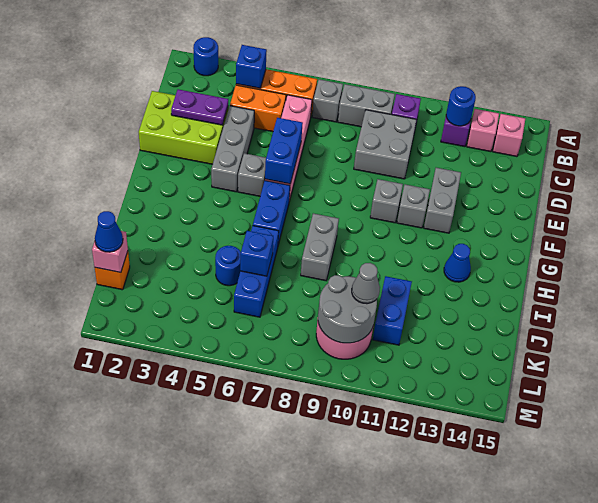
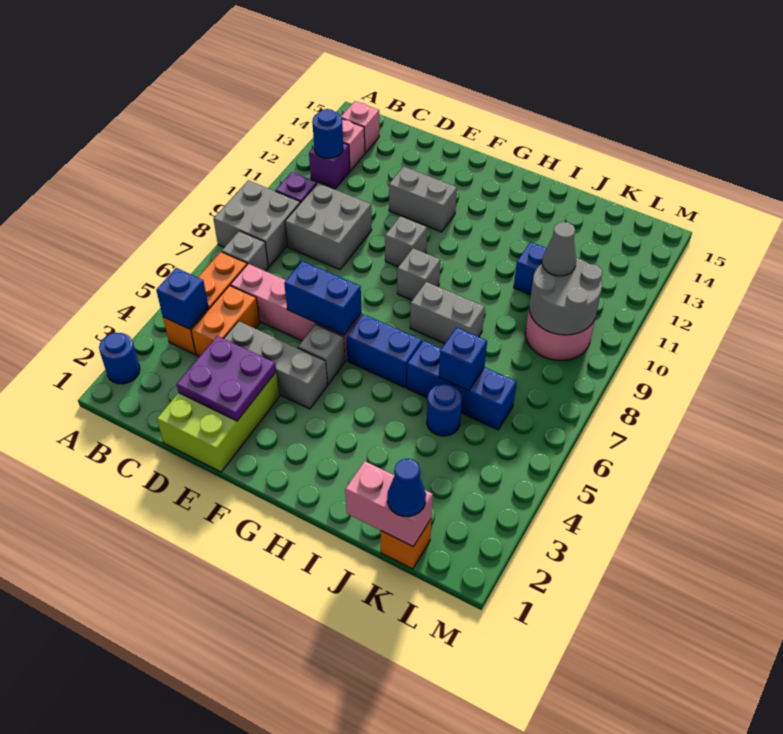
grey 1x2 brick [338,84,395,127] -> grey 2x2 brick [214,180,300,267]
purple 1x2 plate [171,89,228,125] -> purple 2x2 plate [176,336,276,421]
grey 1x1 brick [397,184,430,228] -> grey 1x1 brick moved to [397,248,440,300]
blue 1x1 cone [444,244,471,282] -> none
pink 1x1 brick [92,231,128,273] -> pink 1x2 brick [345,461,433,546]

